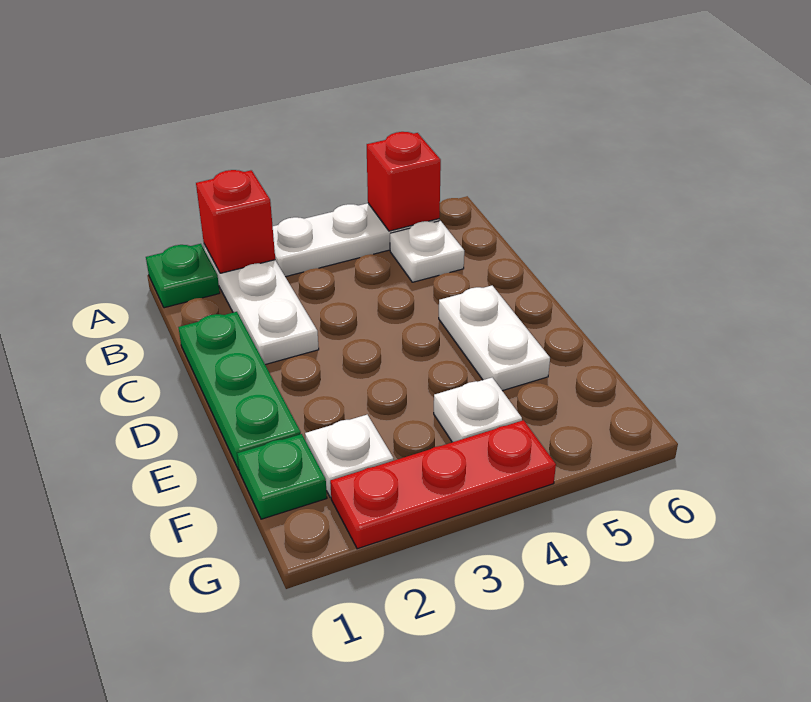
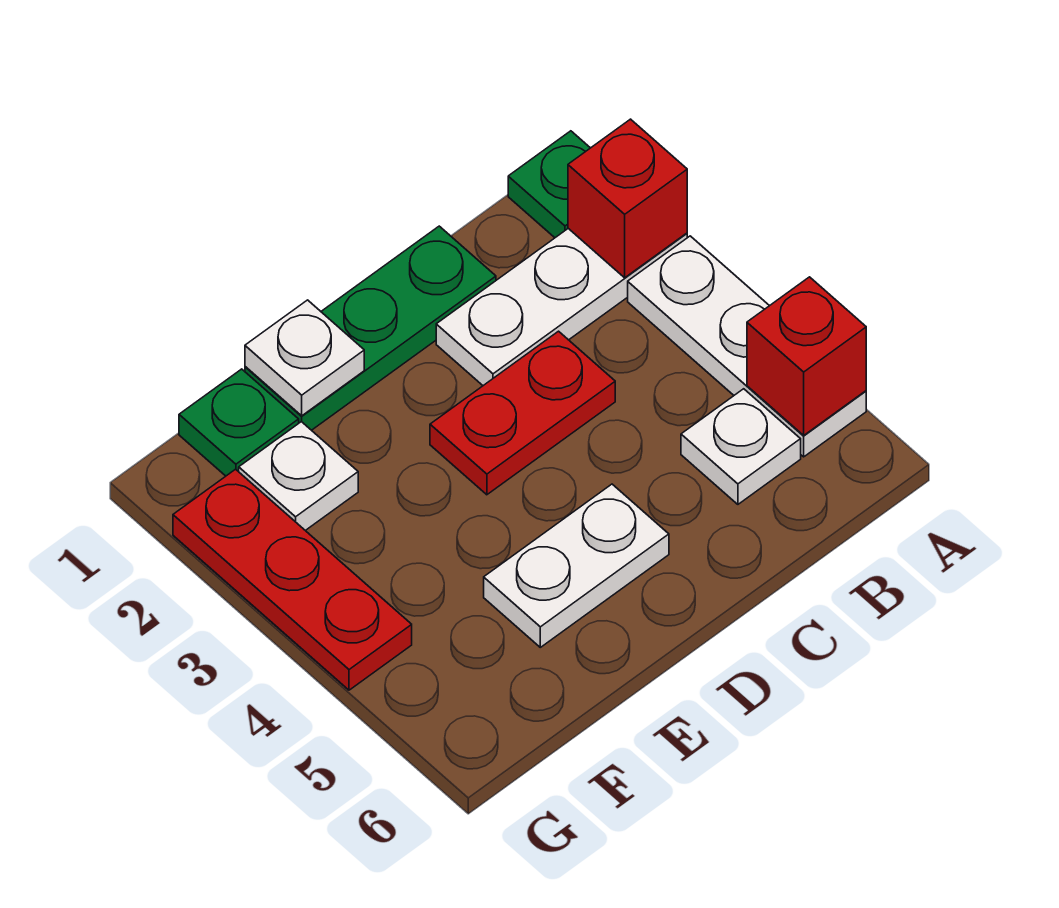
none -> red 1x2 plate [430,331,615,495]
white 1x1 plate [434,378,522,442] -> white 1x1 plate moved to [245,300,364,416]

